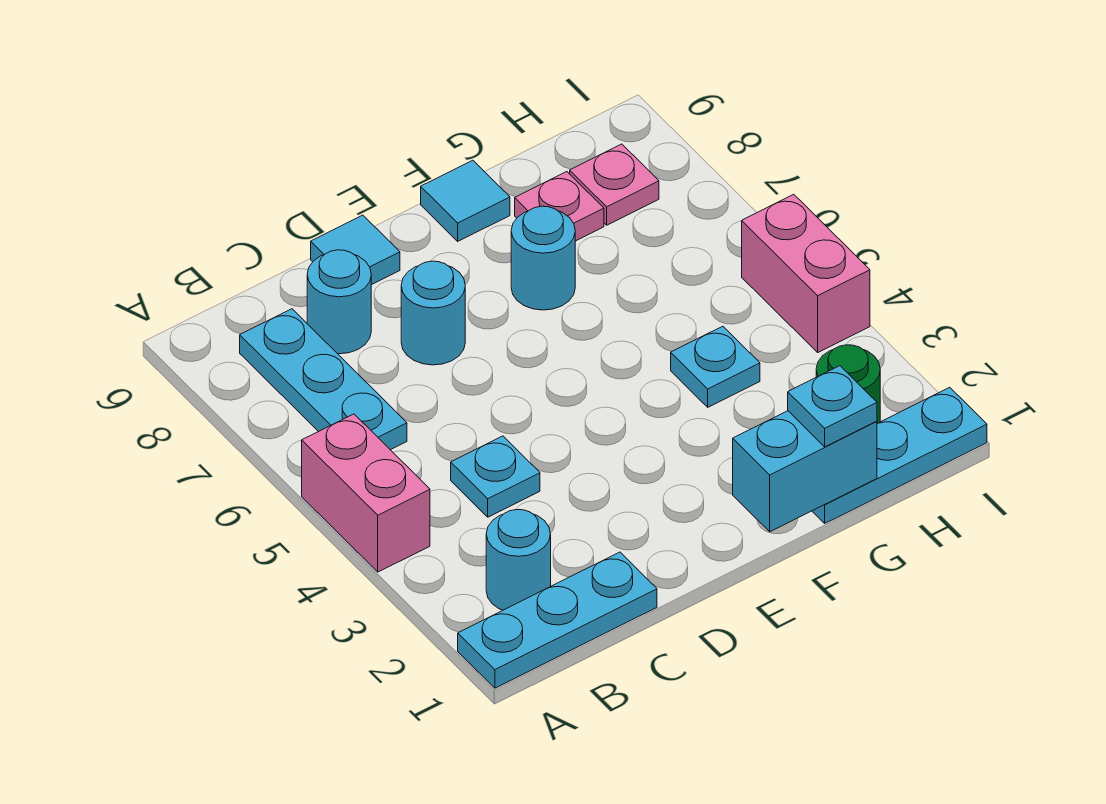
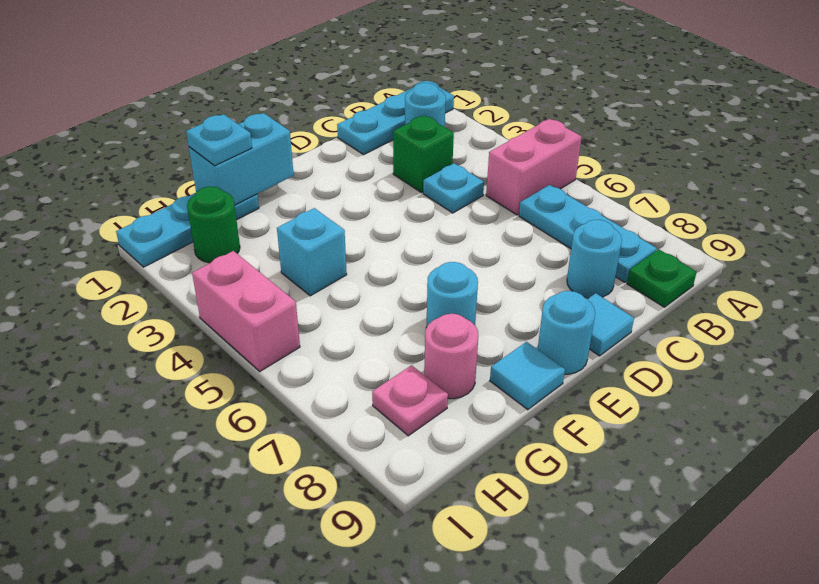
pink 1x2 brick [302,414,430,572] -> pink 1x2 brick turned to [486,119,582,215]
none -> green 1x1 plate [627,249,697,307]
none -> green 1x1 brick [393,115,454,193]
cyan 1x1 round brick [401,261,465,365] -> cyan 1x1 round brick moved to [538,291,595,374]
cyan 1x1 plate [671,326,760,407] -> cyan 1x1 brick [277,208,347,296]
pink 1x1 plate [515,172,604,241] -> pink 1x1 round brick [424,314,478,399]

